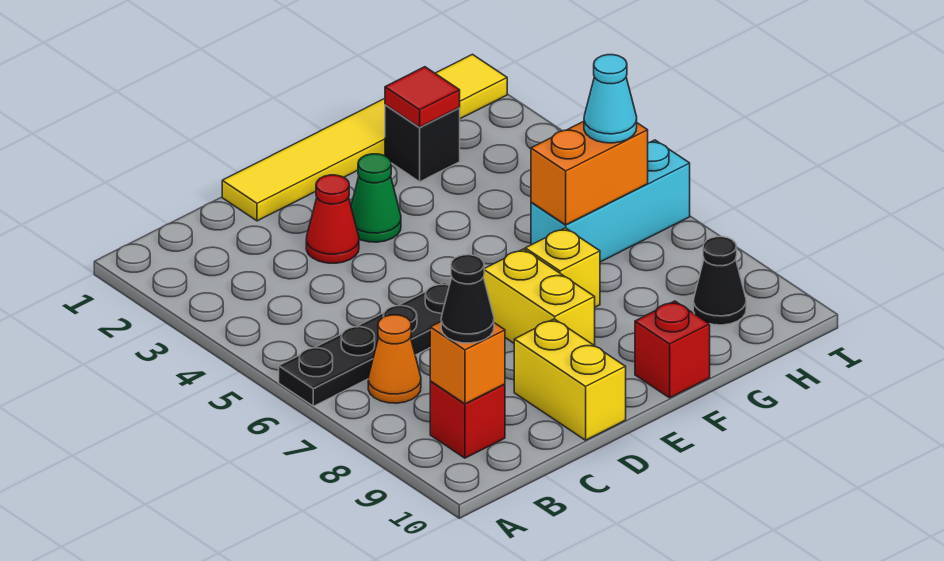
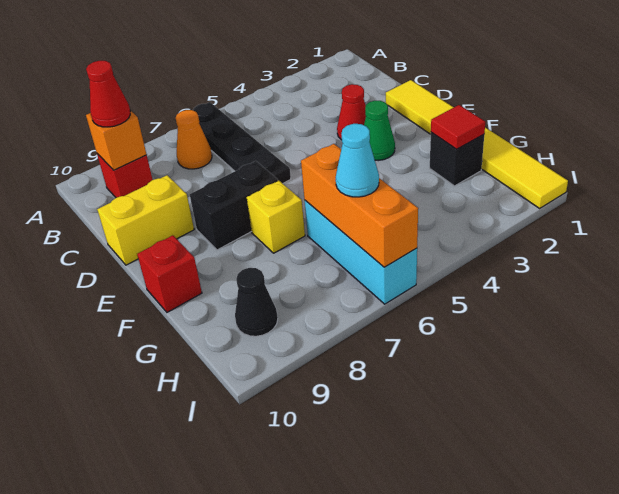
black 1x1 cone [441,255,494,343] -> red 1x1 cone [86,61,130,127]
yellow 1x2 brick [484,249,595,346] -> black 1x2 brick [190,161,278,250]
orange 1x2 brick [531,121,648,225] -> orange 1x3 brick [301,144,418,267]

